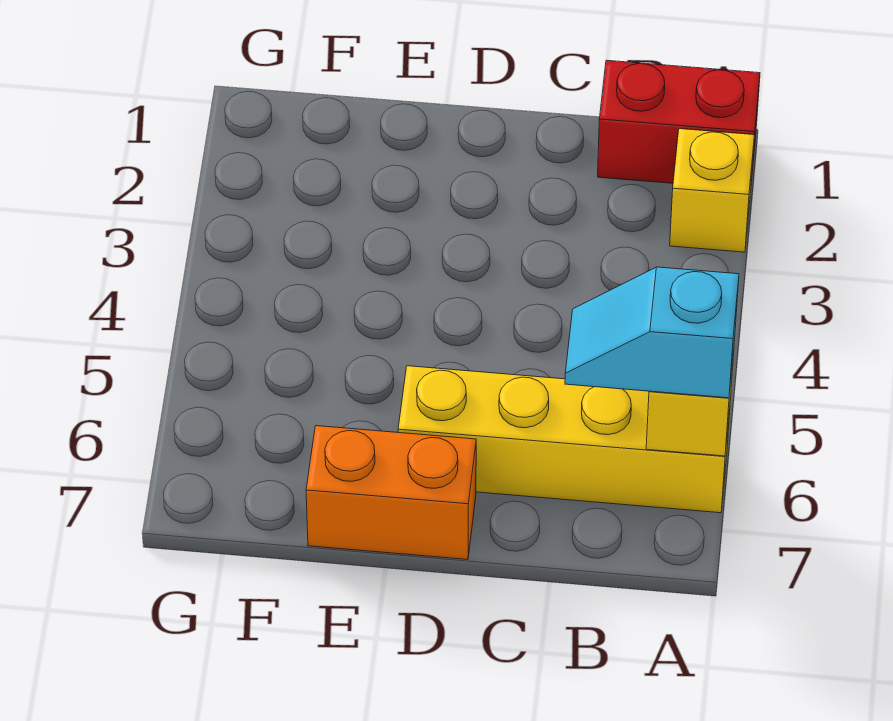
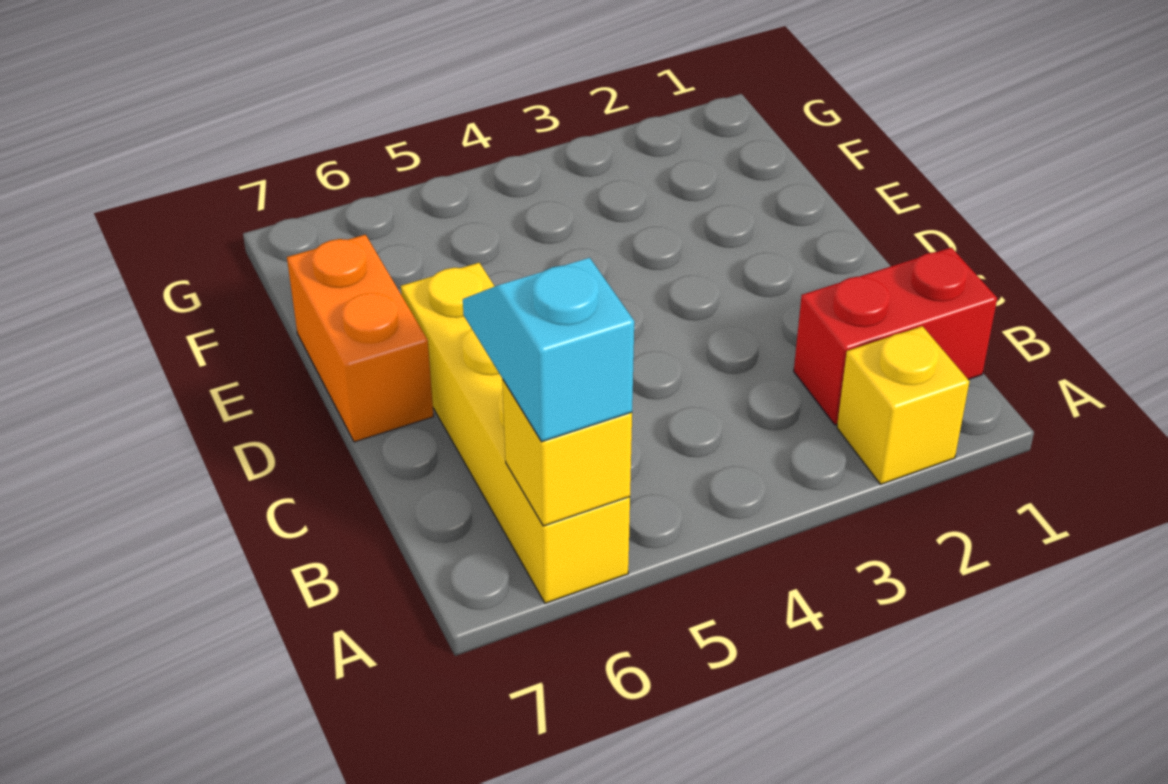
red 1x2 brick [598,60,760,183] -> red 1x2 brick turned to [794,247,997,425]

